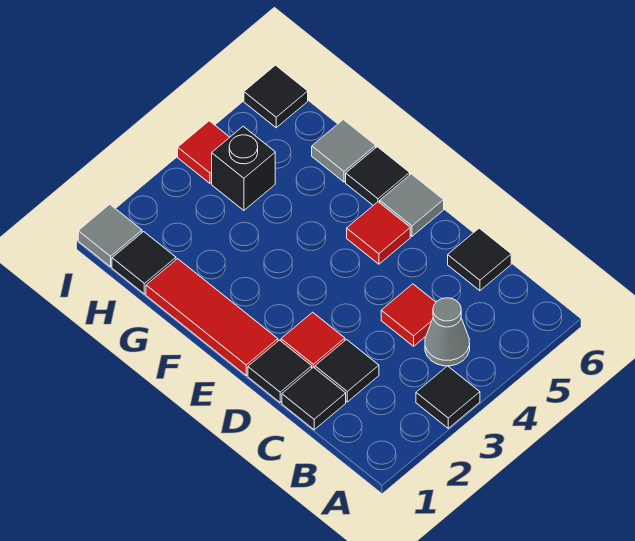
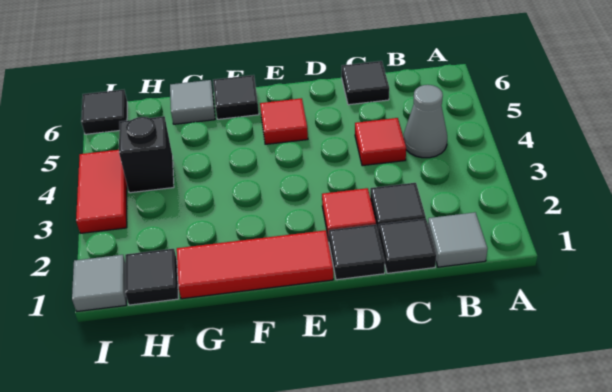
black 1x1 tile [416,366,480,428] -> none
grey 1x1 tile [380,174,444,236] -> grey 1x1 tile moved to [428,212,488,267]
red 1x1 tile [178,121,230,183] -> red 1x2 tile [76,150,127,233]

